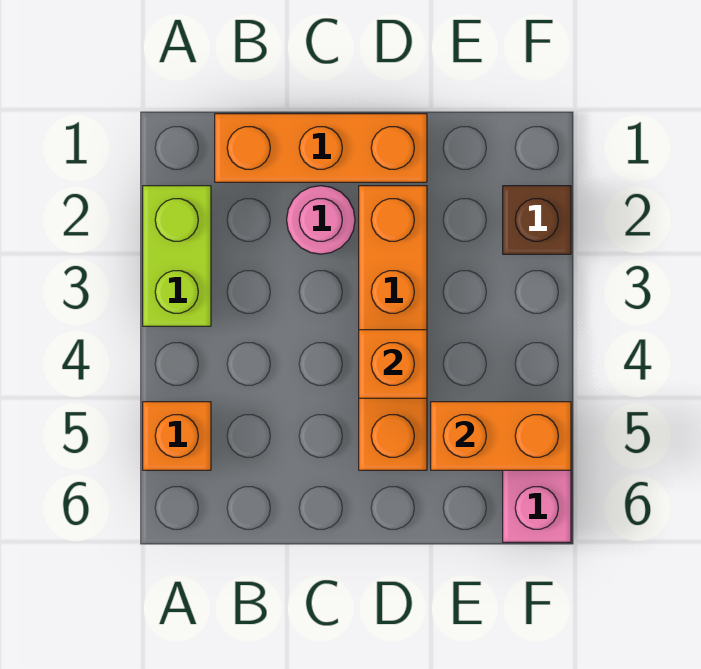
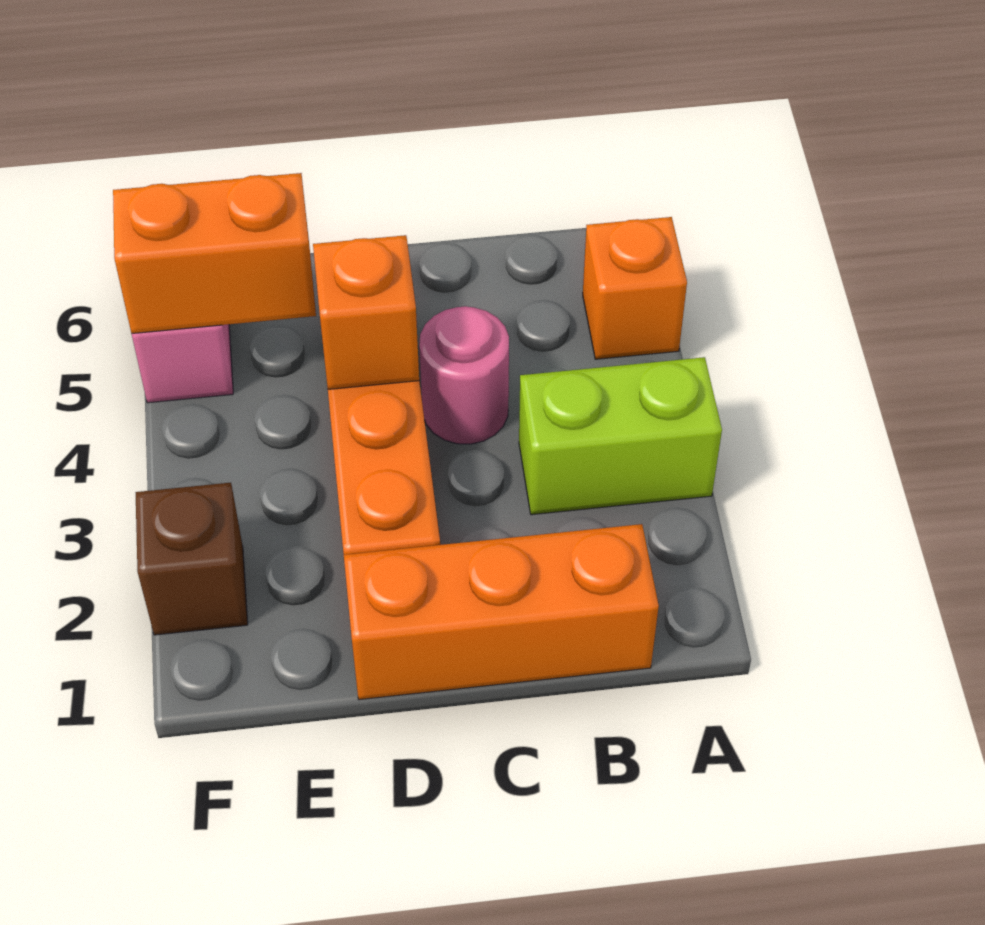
lime 1x2 brick [143,186,211,326] -> lime 1x2 brick turned to [519,357,722,515]
pink 1x1 round brick [287,186,355,254] -> pink 1x1 round brick moved to [419,306,509,444]

